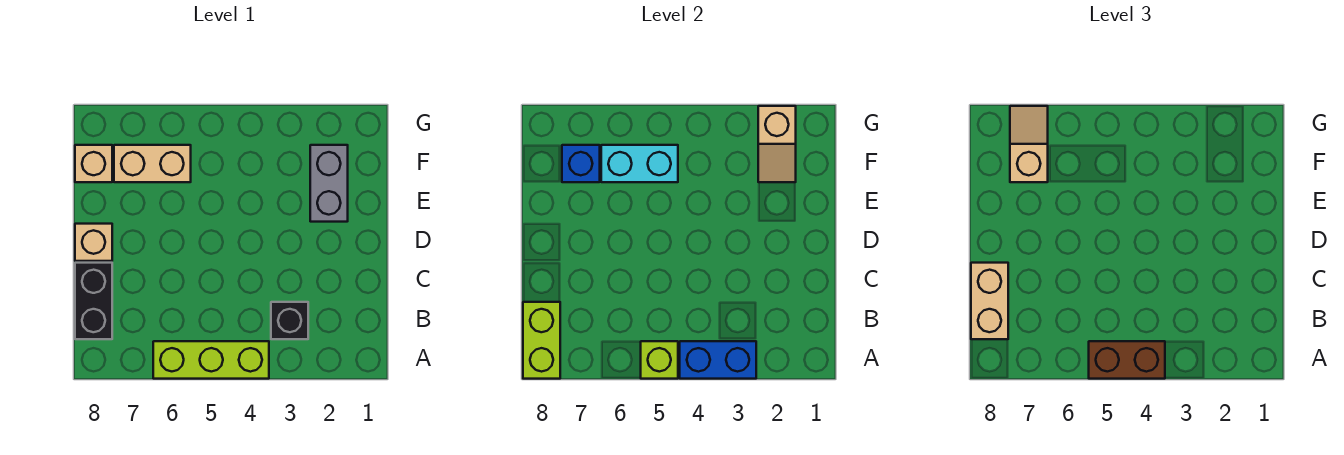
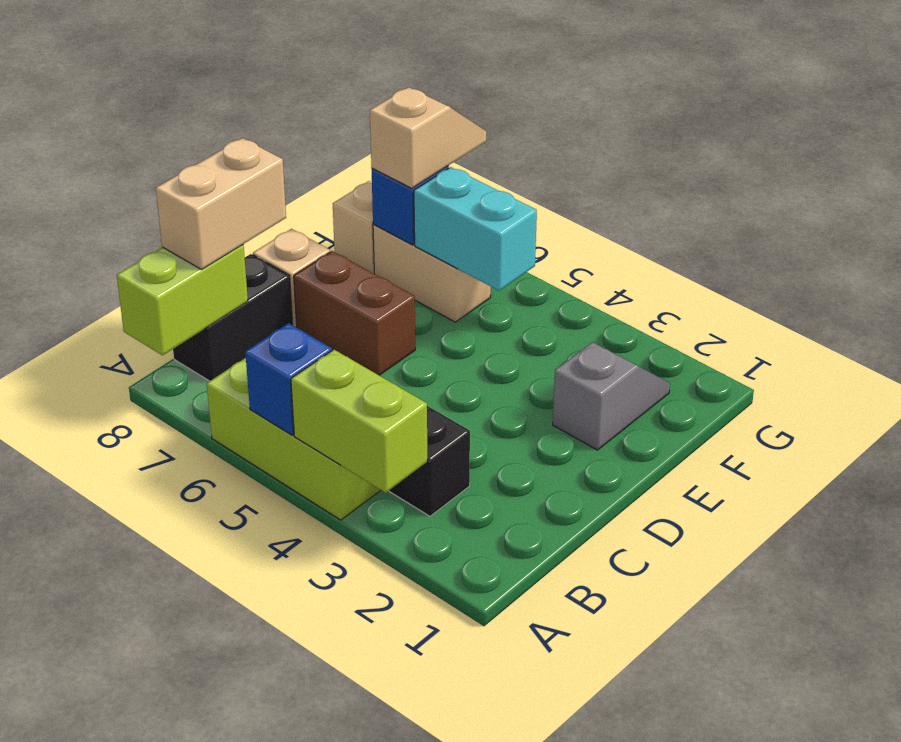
blue 1x2 brick [680,341,756,379] -> lime 1x2 brick [291,350,427,493]
brown 1x2 brick [1089,341,1165,379] -> brown 1x2 brick moved to [294,251,415,375]
lime 1x1 brick [641,341,678,379] -> blue 1x1 brick [245,323,332,435]
grey 1x2 brick [310,145,348,222] -> grey 1x2 slope [553,342,670,450]
tan 1x2 slope [758,106,796,182] -> none

